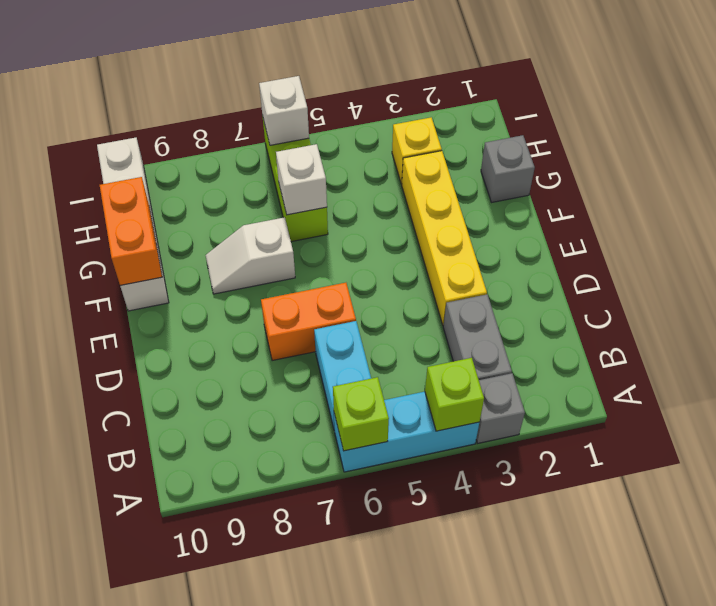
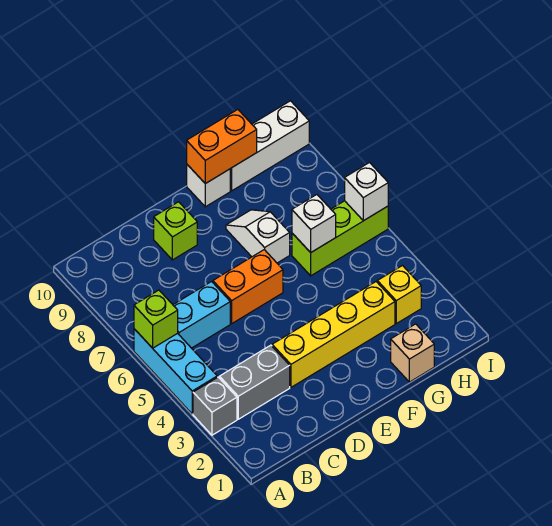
lime 1x1 brick [425,358,484,431] -> lime 1x1 brick moved to [154,202,197,260]
orange 1x2 brick [261,283,356,361] -> orange 1x2 brick turned to [213,250,283,323]
grey 1x1 brick [481,135,535,203] -> tan 1x1 brick [391,324,434,382]

